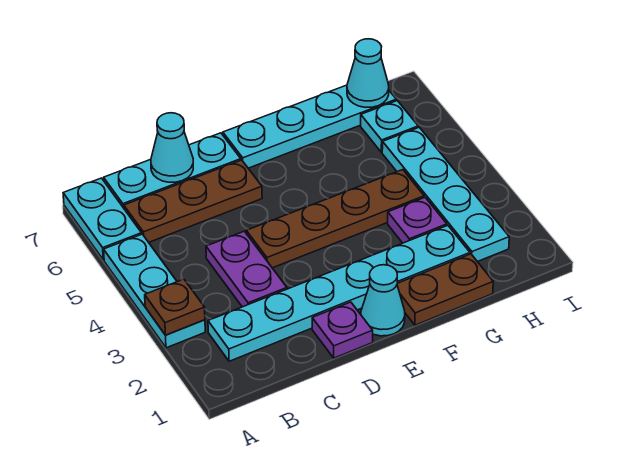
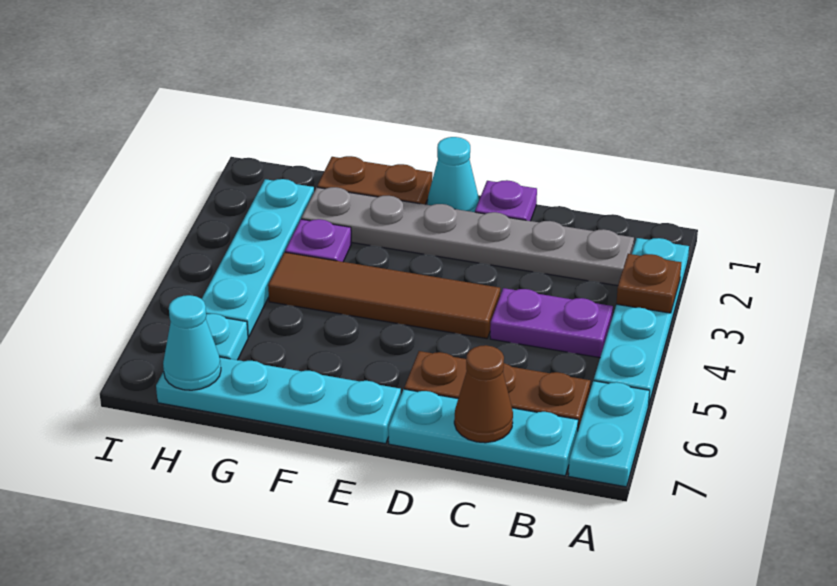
cyan 1x3 plate [104,234,205,348] -> cyan 1x4 plate [594,238,689,403]
cyan 1x6 plate [208,226,470,361] -> grey 1x6 plate [301,187,634,286]
purple 1x2 plate [206,231,287,307] -> purple 1x2 plate turned to [490,288,613,358]
cyan 1x1 cone [151,113,193,182] -> brown 1x1 cone [454,345,513,443]
brown 1x4 plate [246,170,424,268] -> brown 1x4 tile [268,252,500,339]

